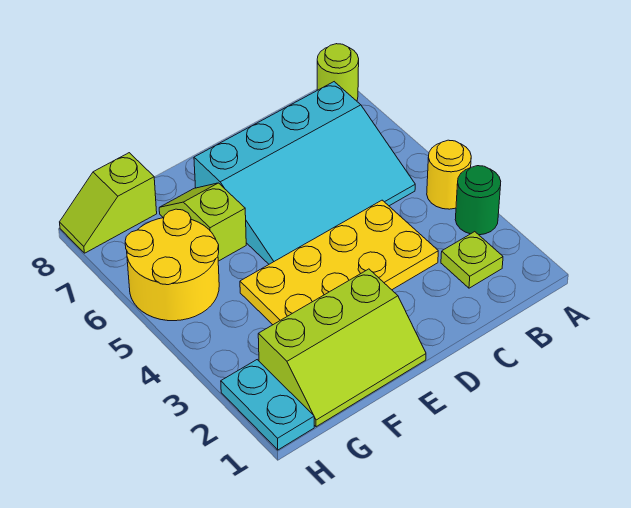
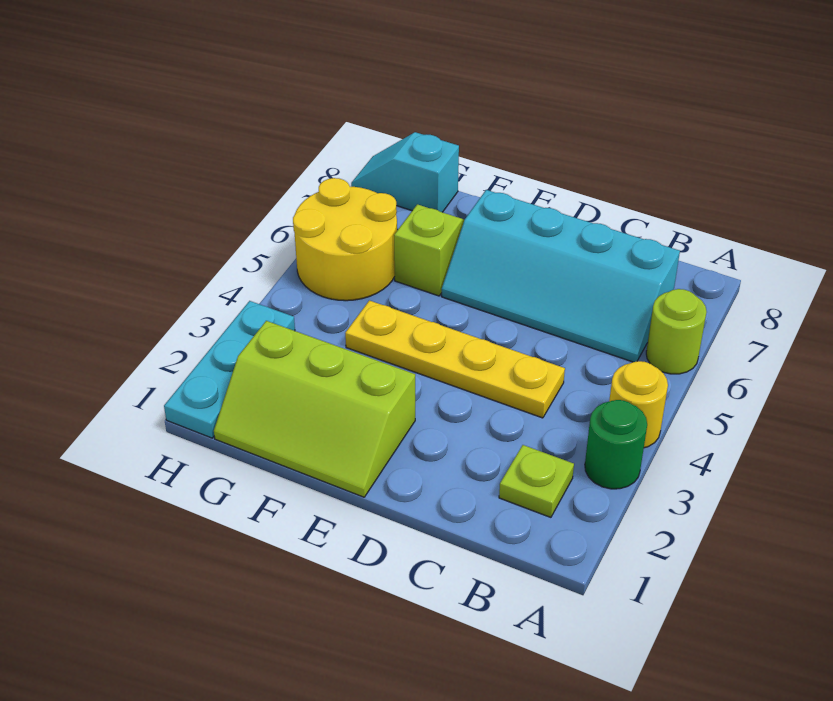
lime 1x1 round brick [317,44,359,101] -> lime 1x1 round brick moved to [646,289,707,374]
cyan 3x4 slope [194,82,415,264] -> cyan 2x4 slope [442,190,680,362]
yellow 2x4 plate [240,200,438,325] -> yellow 1x4 plate [345,300,565,418]
lime 1x2 slope [60,153,157,253] -> cyan 1x2 slope [351,132,459,212]
cyan 1x2 plate [221,360,314,450] -> cyan 1x3 plate [164,301,295,438]

